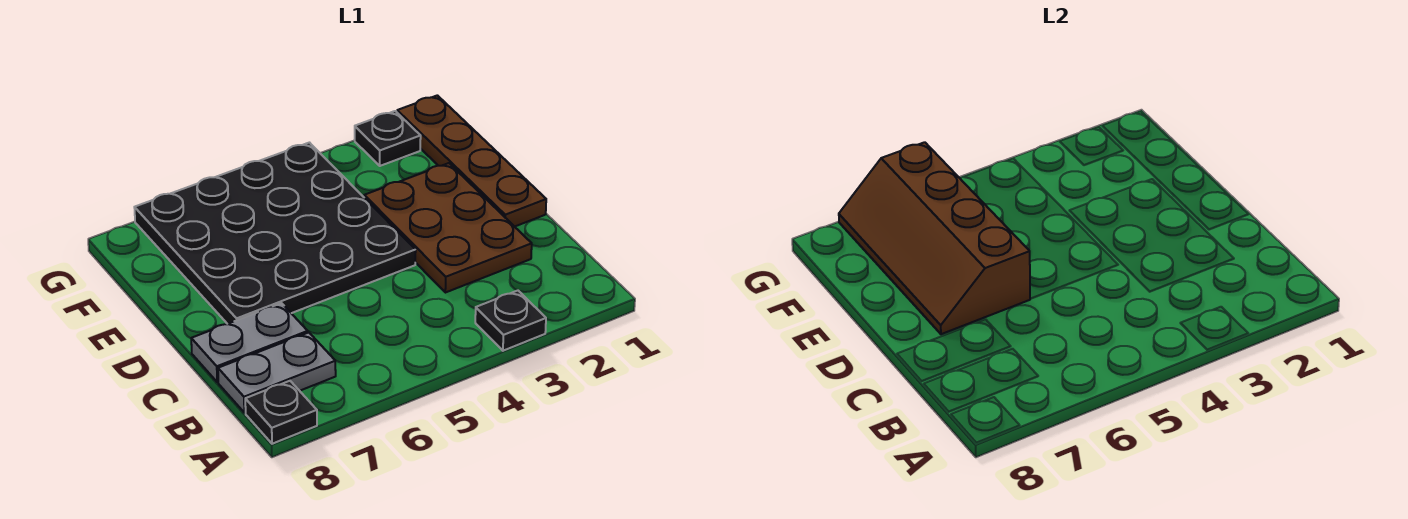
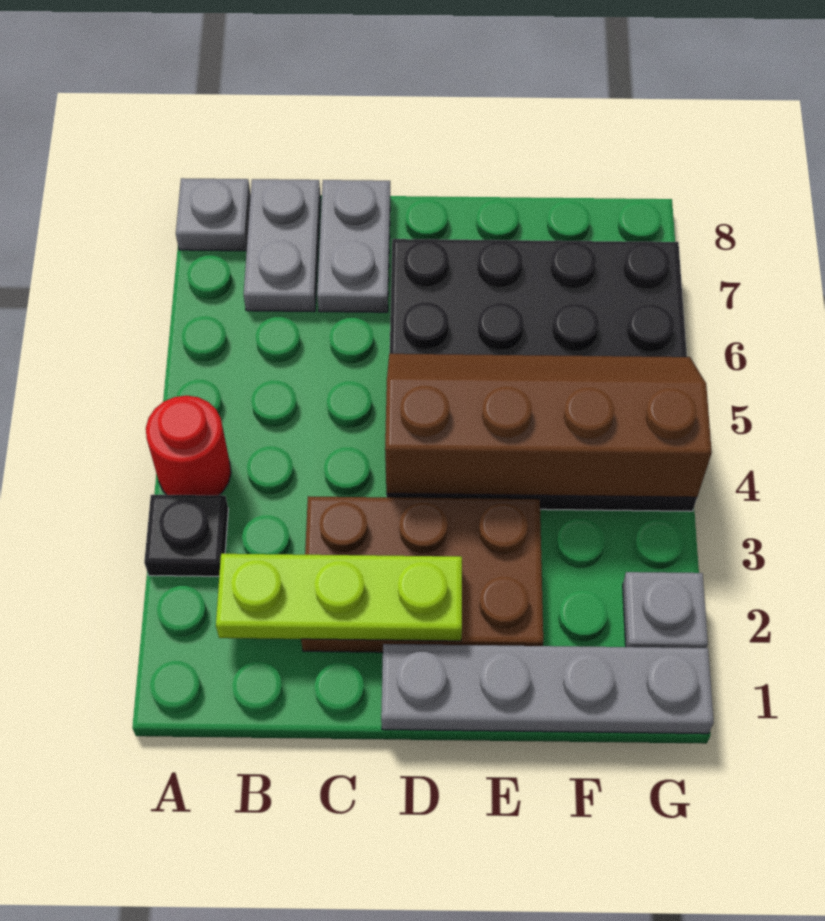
none -> red 1x1 round brick [146,396,231,495]
black 1x1 plate [245,381,317,444] -> grey 1x1 plate [176,178,251,251]
none -> lime 1x3 plate [216,554,462,641]
brown 1x4 plate [397,95,546,227] -> grey 1x4 plate [381,644,714,734]
brown 2x4 slope [839,142,1030,334] -> brown 2x4 slope moved to [385,354,712,497]
black 1x1 plate [355,111,421,166] -> grey 1x1 plate [623,572,708,648]

